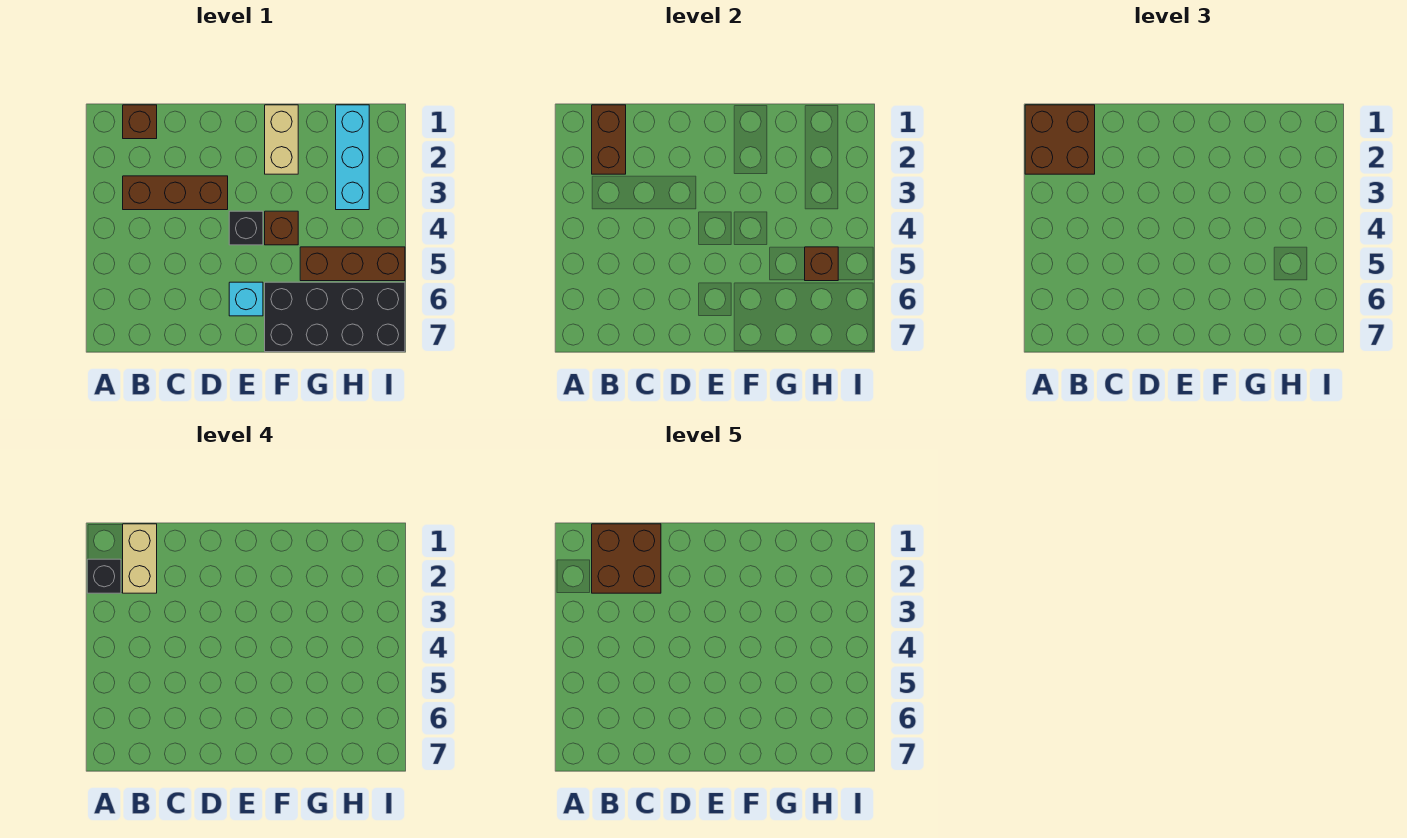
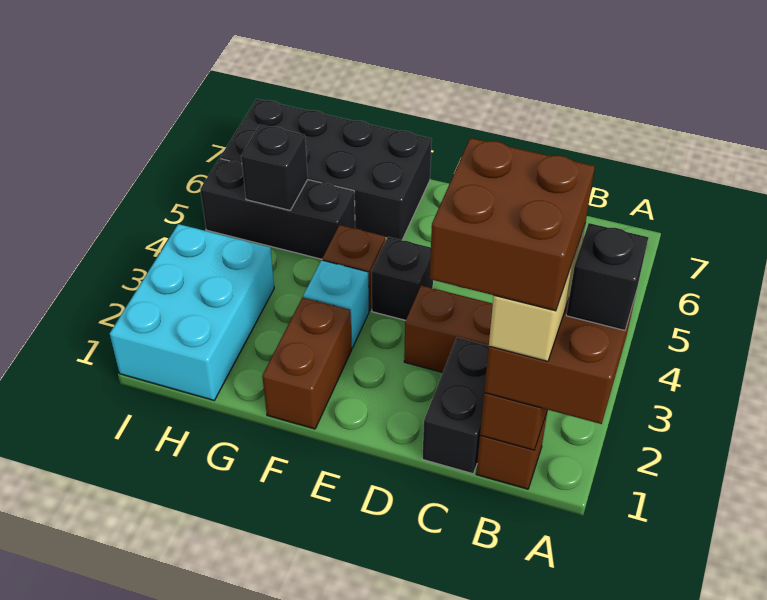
none -> black 1x2 brick [422,338,489,474]
cyan 1x1 brick [229,282,263,316] -> cyan 1x1 brick moved to [303,260,369,348]
tan 1x2 brick [265,105,298,174] -> brown 1x2 brick [262,297,352,429]
brown 1x3 brick [300,247,405,281] -> black 1x3 brick [200,159,355,259]
cyan 1x3 brick [336,105,369,210] -> cyan 2x3 brick [110,224,274,400]
brown 1x1 brick [805,247,838,281] -> black 1x1 brick [241,125,308,210]

